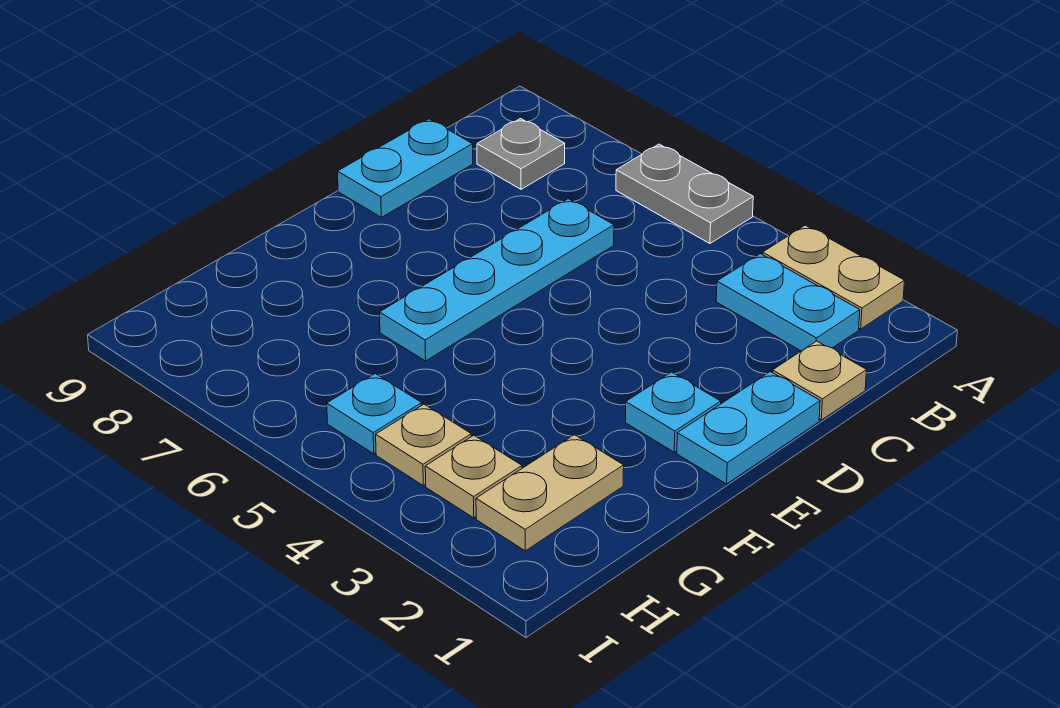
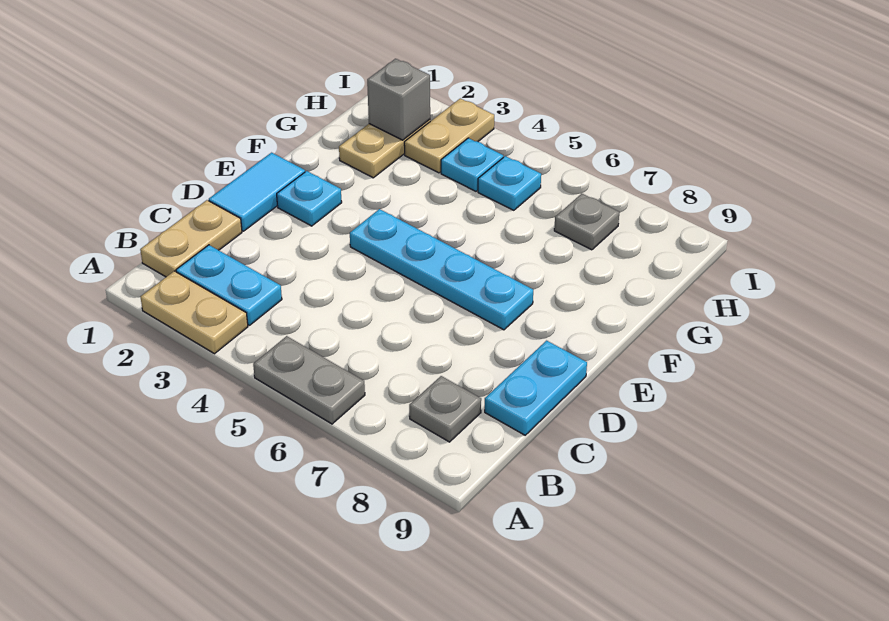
tan 1x1 plate [773,341,867,420] -> tan 1x2 plate [140,200,242,277]
cyan 1x4 plate [379,199,614,361] -> cyan 1x4 plate turned to [350,209,533,330]
cyan 1x2 plate [677,372,820,484] -> cyan 1x2 tile [209,153,305,231]
none -> grey 1x1 brick [367,59,430,140]
tan 1x1 plate [425,435,522,518] -> tan 1x2 plate [404,99,494,173]
tan 1x1 plate [376,404,471,486] -> cyan 1x1 plate [441,138,503,191]
none -> grey 1x1 plate [554,194,619,250]

